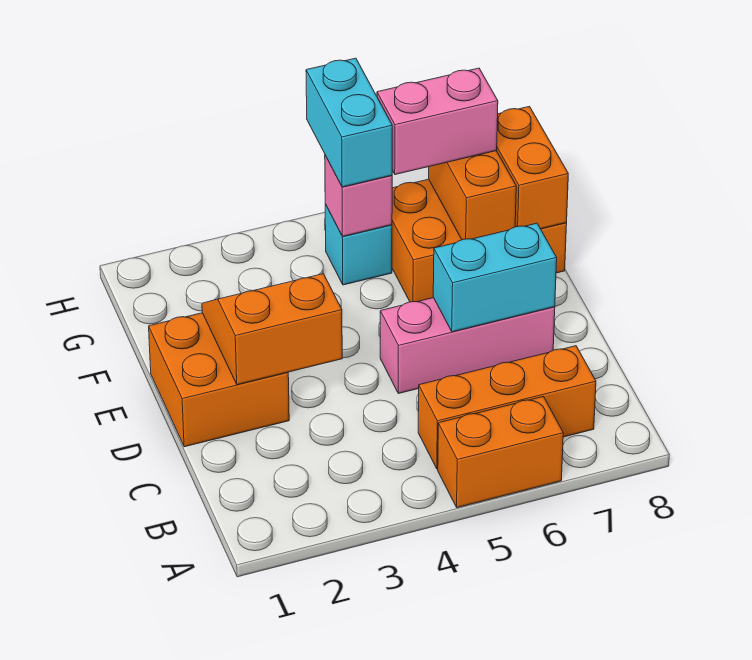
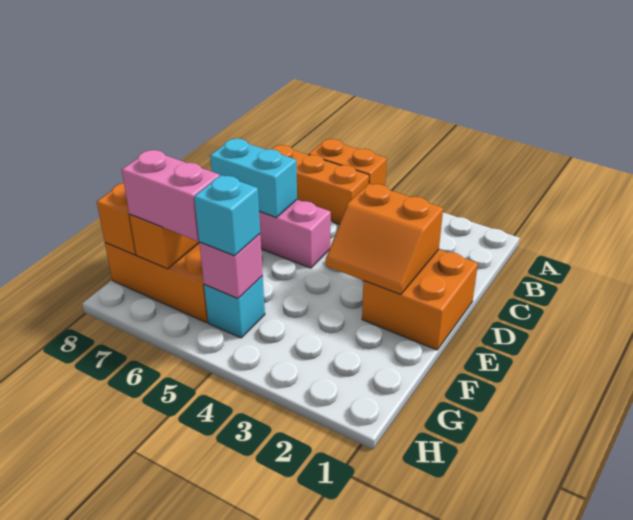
cyan 1x2 brick [306,58,392,187] -> cyan 1x1 brick [194,175,260,256]

